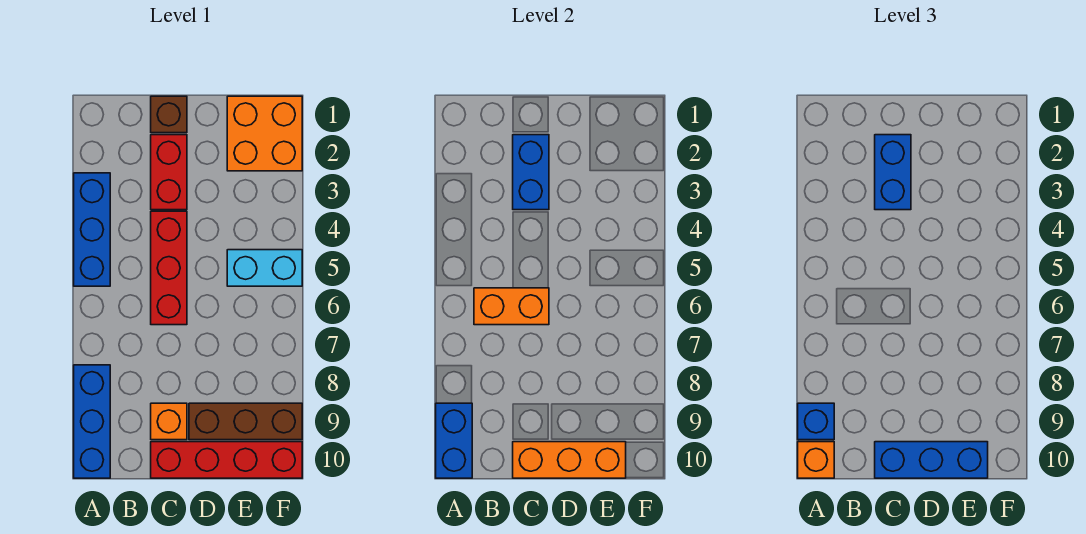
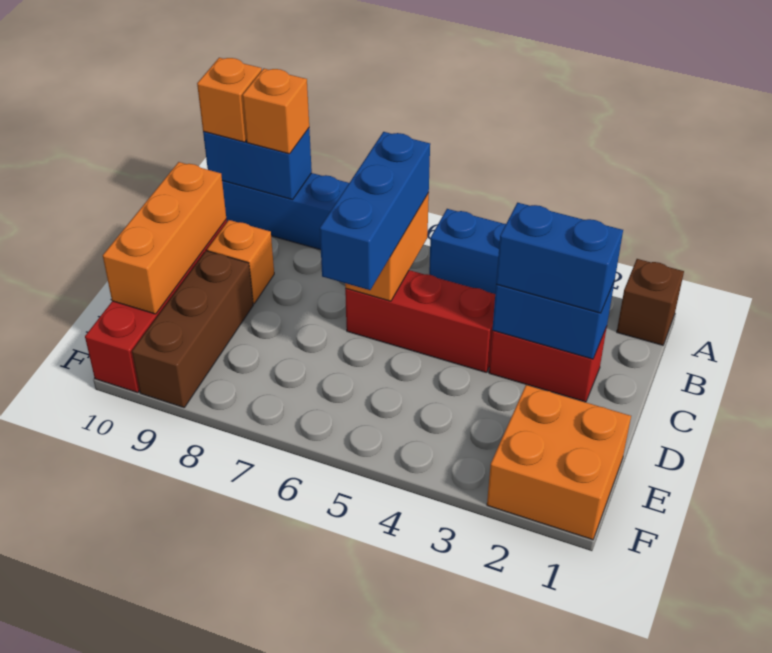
blue 1x1 brick [798,403,834,440] -> orange 1x1 brick [243,69,309,154]
brown 1x1 brick [151,96,187,133] -> brown 1x1 brick moved to [617,259,684,345]
blue 1x3 brick [875,442,988,478] -> blue 1x3 brick moved to [320,132,430,290]
cyan 1x2 brick [227,250,302,286] -> none

